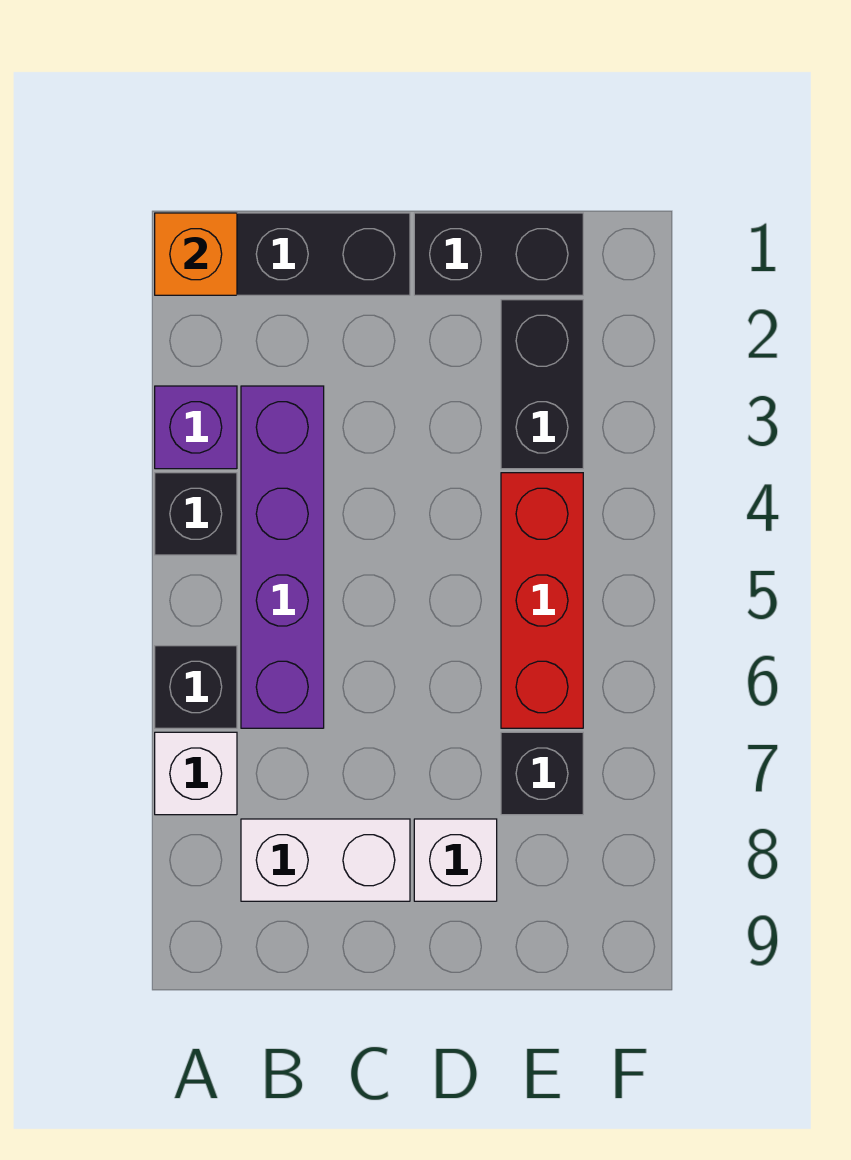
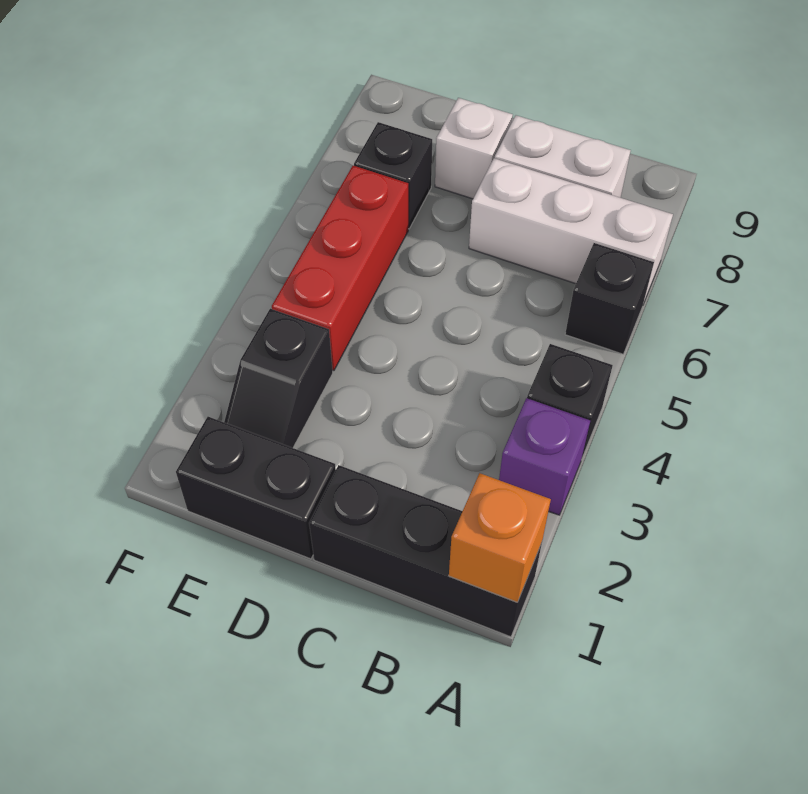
white 1x1 brick [155,732,237,815] -> white 1x3 brick [469,158,673,304]
purple 1x4 brick [241,386,324,728] -> none
black 1x2 brick [501,300,583,469] -> black 1x2 slope [224,309,333,448]

